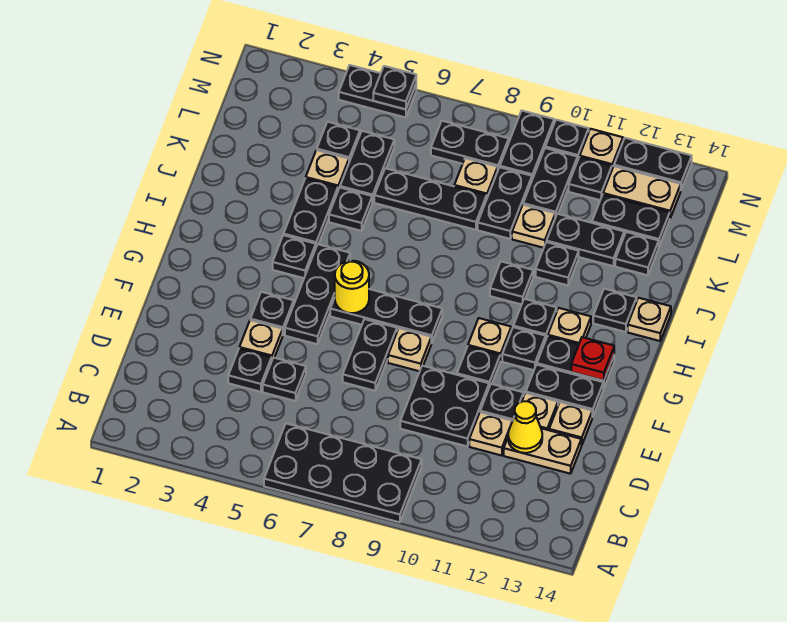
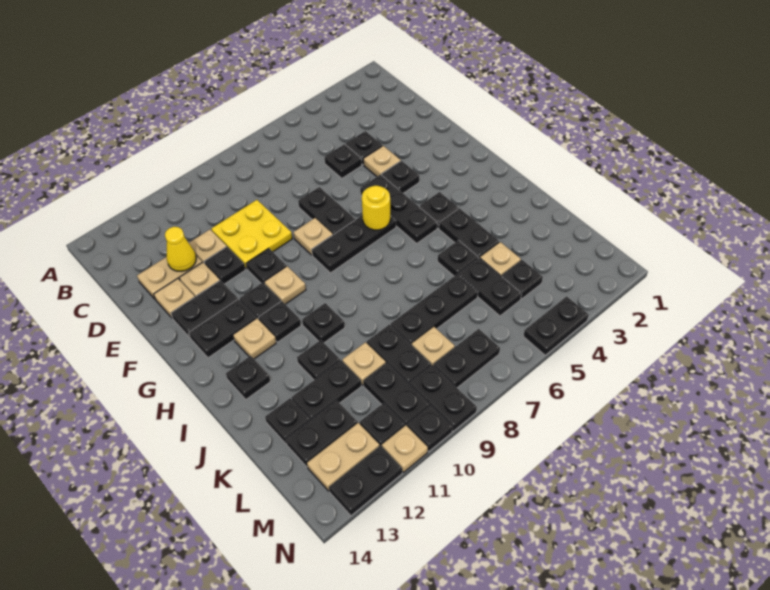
black 2x4 plate [264,423,422,522] -> none
black 2x2 plate [400,366,489,446] -> yellow 2x2 plate [211,200,292,269]
red 1x1 plate [571,337,614,381] -> none
tan 1x1 plate [628,298,671,341] -> none
black 1x1 plate [373,66,416,109] -> none

